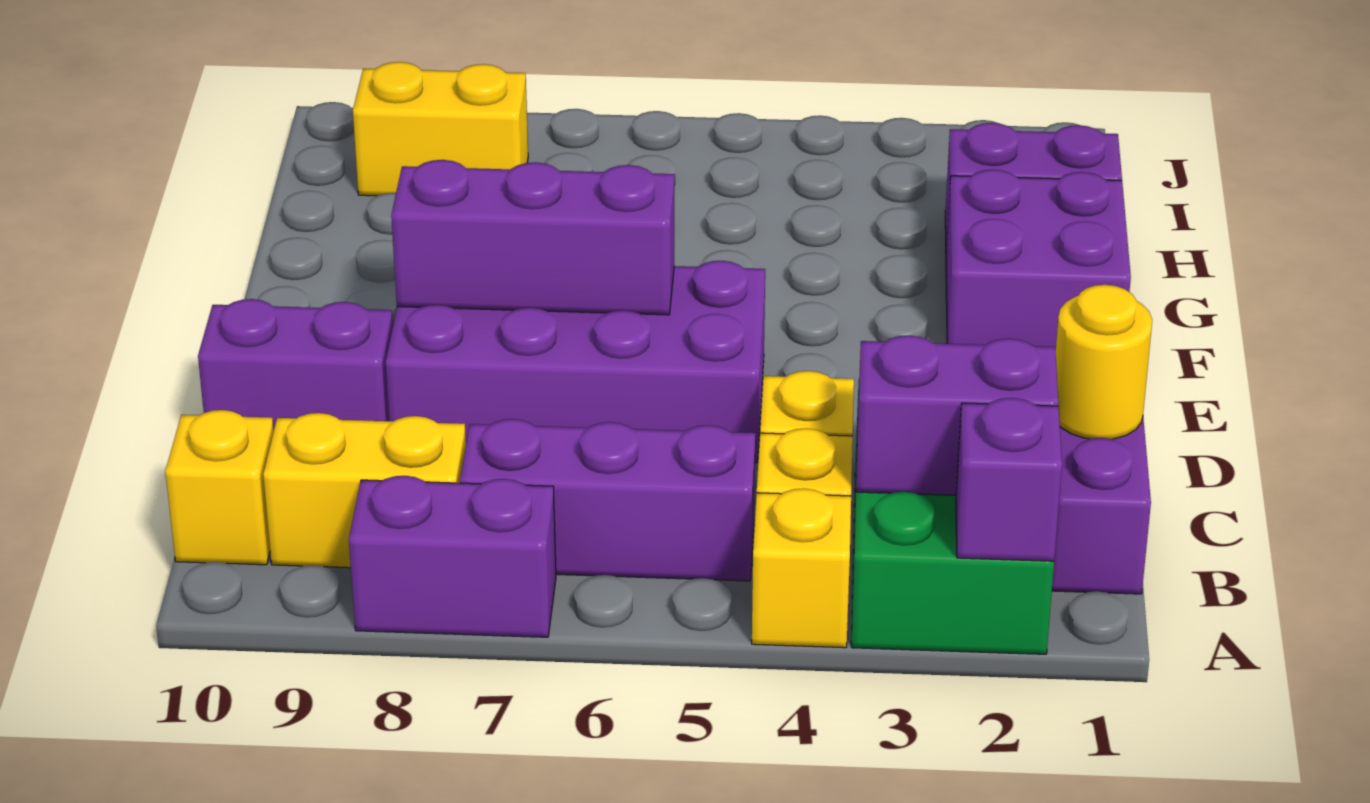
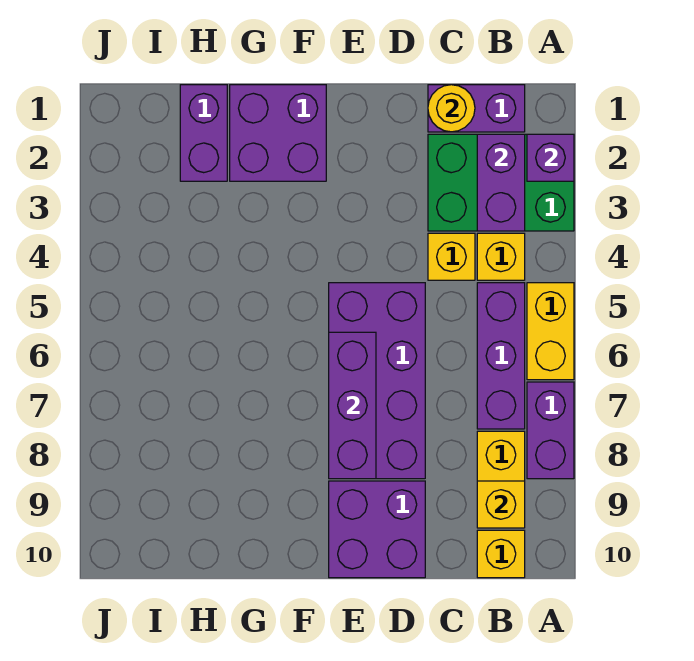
yellow 1x1 brick [752,488,851,648] -> yellow 1x1 brick moved to [477,481,525,528]
purple 1x2 brick [198,299,393,429] -> purple 2x2 brick [329,481,425,578]
yellow 1x2 brick [353,62,528,196] -> yellow 1x2 brick moved to [527,283,574,380]

